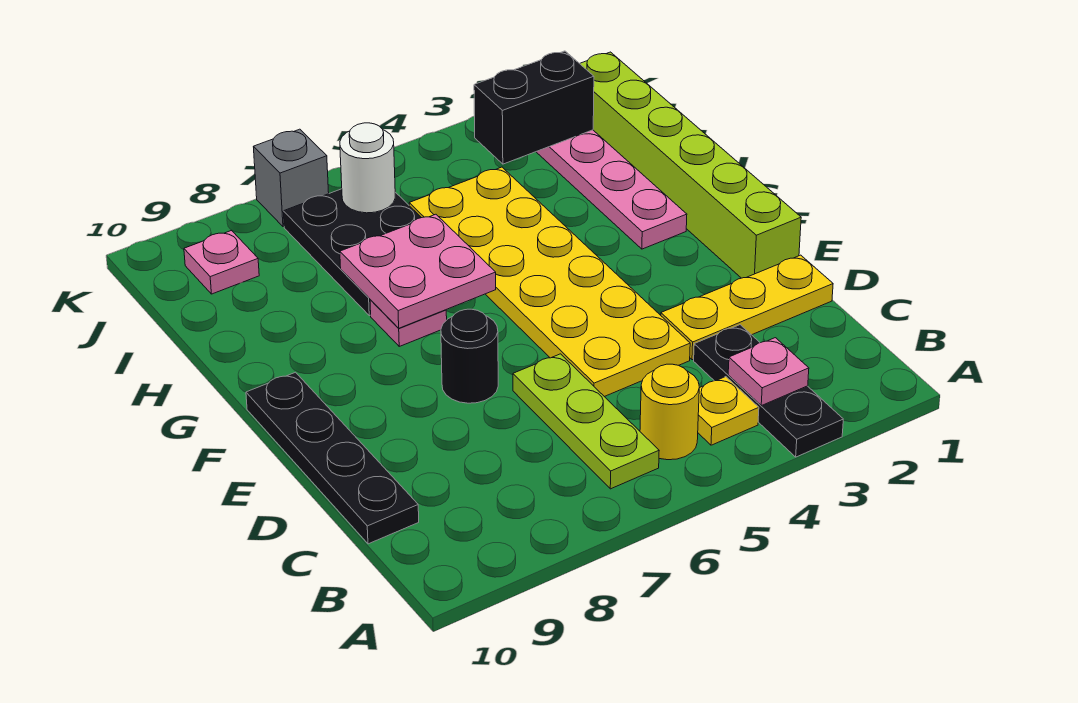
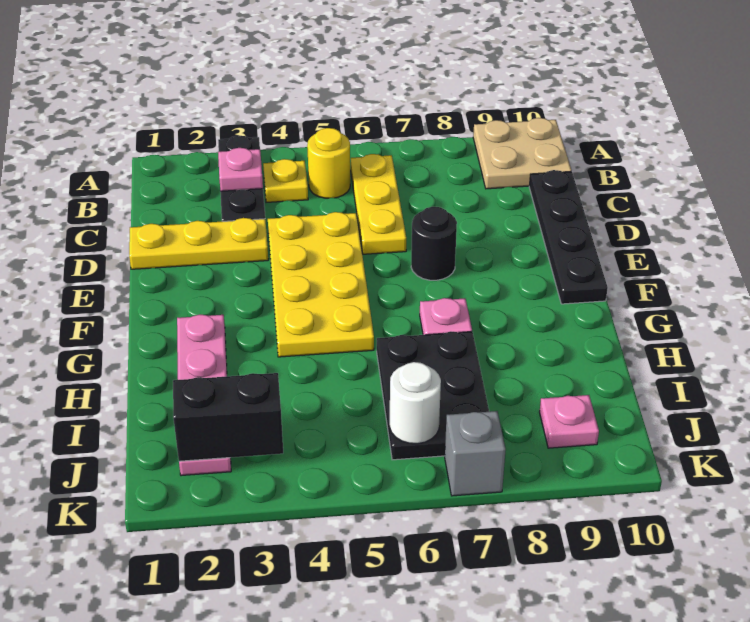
none -> tan 2x2 plate [473,118,572,189]
lime 1x3 plate [513,354,659,489] -> yellow 1x3 plate [351,154,406,254]
yellow 2x6 plate [409,167,690,397] -> yellow 2x4 plate [268,212,374,357]
lime 1x6 brick [580,52,801,278] -> none
pink 2x2 plate [340,214,496,328] -> none

